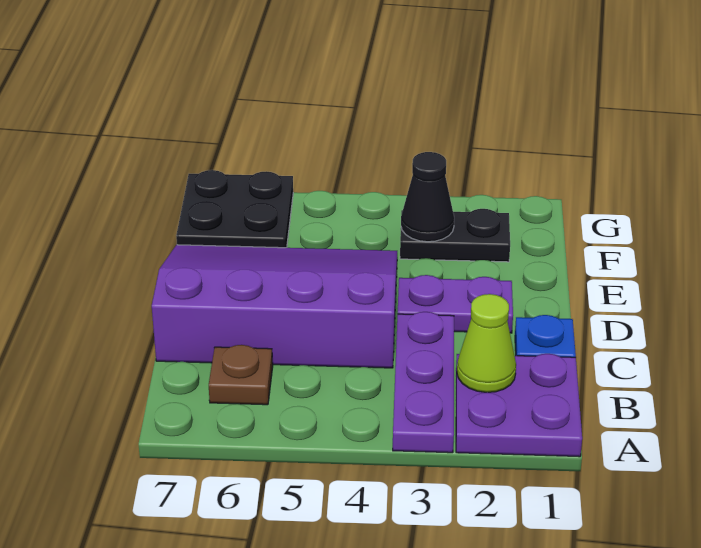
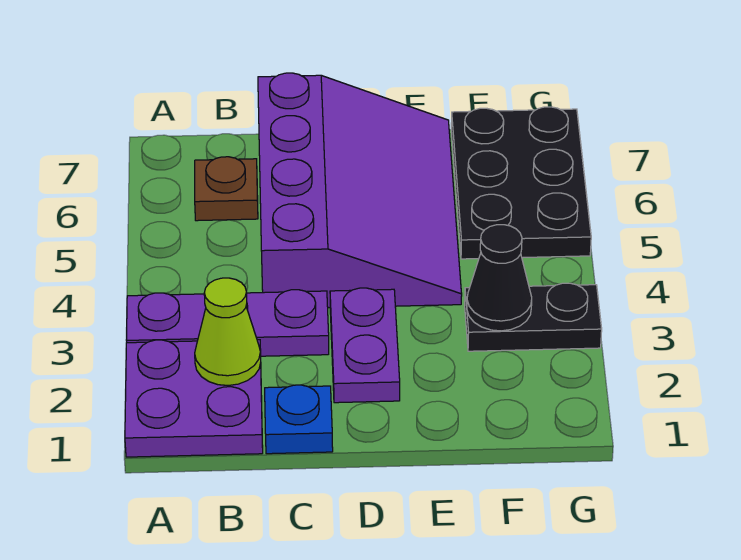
black 1x2 plate [400,209,510,262] -> black 1x2 plate turned to [465,283,602,351]
black 2x2 plate [176,170,293,248] -> black 2x3 plate [451,107,591,259]

